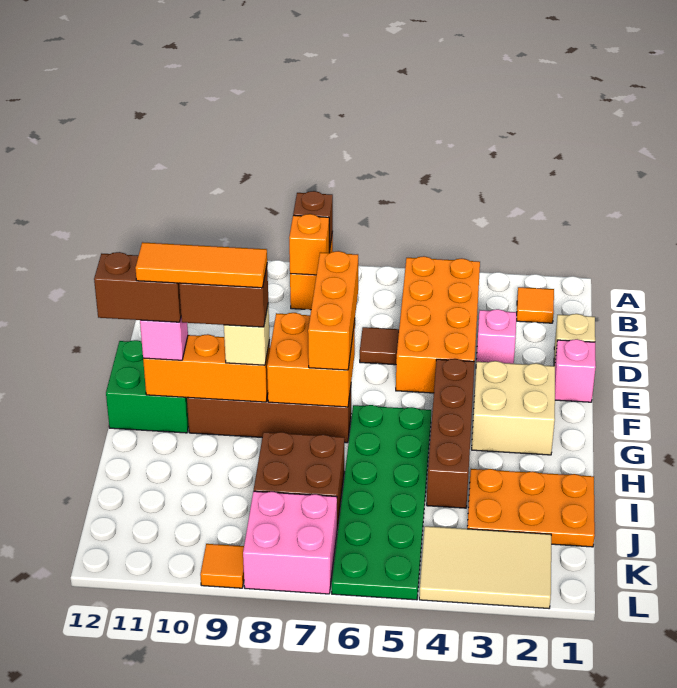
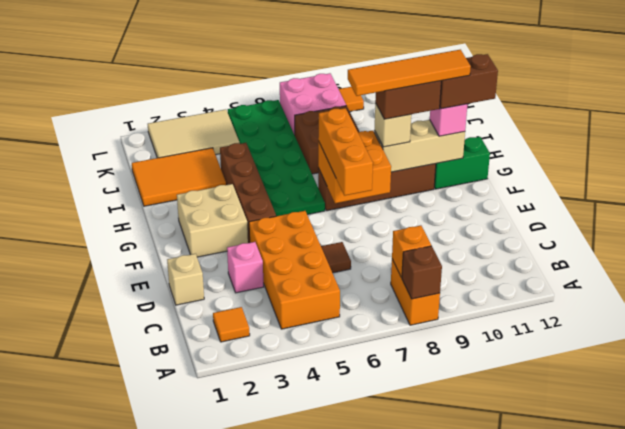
pink 1x1 brick [555,339,596,402] -> none
green 2x2 brick [106,340,189,433] -> green 1x2 brick [434,137,490,189]
orange 1x3 brick [143,334,270,402] -> tan 1x3 brick [374,120,465,172]
orange 1x3 tile [135,242,267,288] -> orange 1x4 tile [348,50,471,96]
orange 2x3 plate [467,469,595,547] -> orange 2x3 tile [132,148,226,206]

